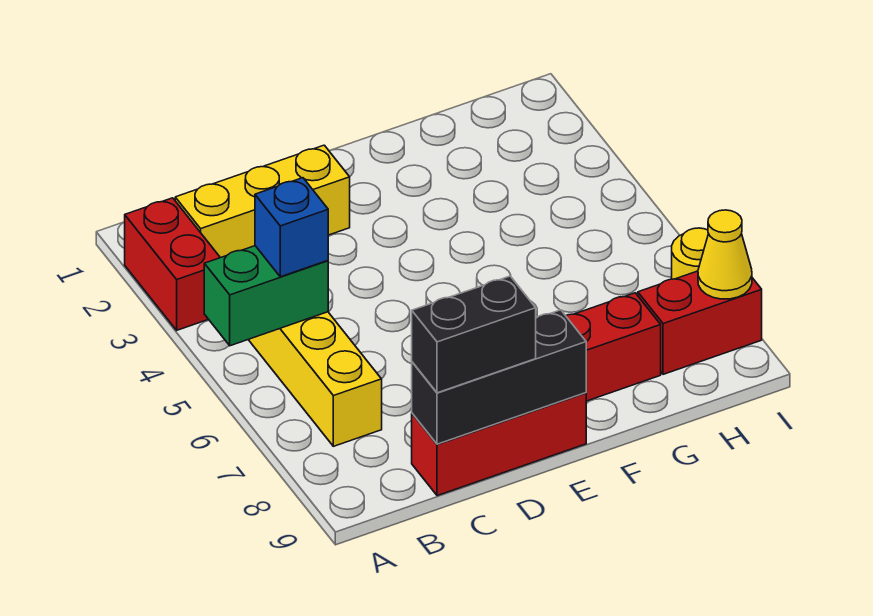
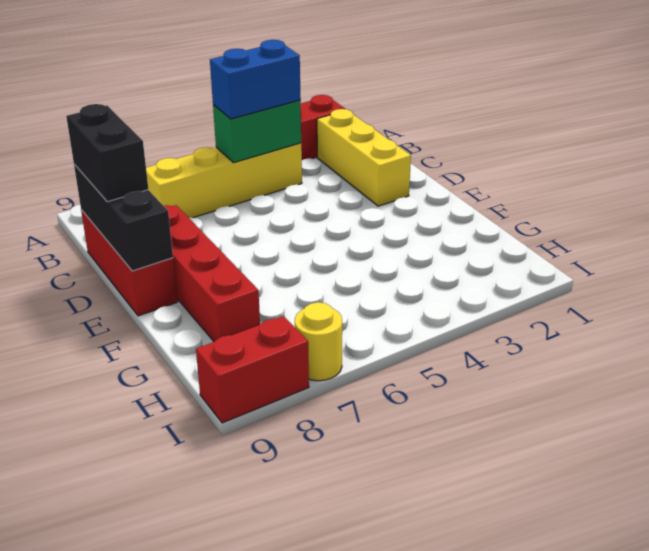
green 1x2 brick [204,246,328,346] -> green 1x2 brick turned to [213,100,301,163]
blue 1x1 brick [255,178,328,277] -> blue 1x2 brick [210,40,301,119]
red 1x2 brick [638,271,762,374] -> red 1x2 brick turned to [196,316,309,423]
yellow 1x1 cone [698,210,752,299] -> none

